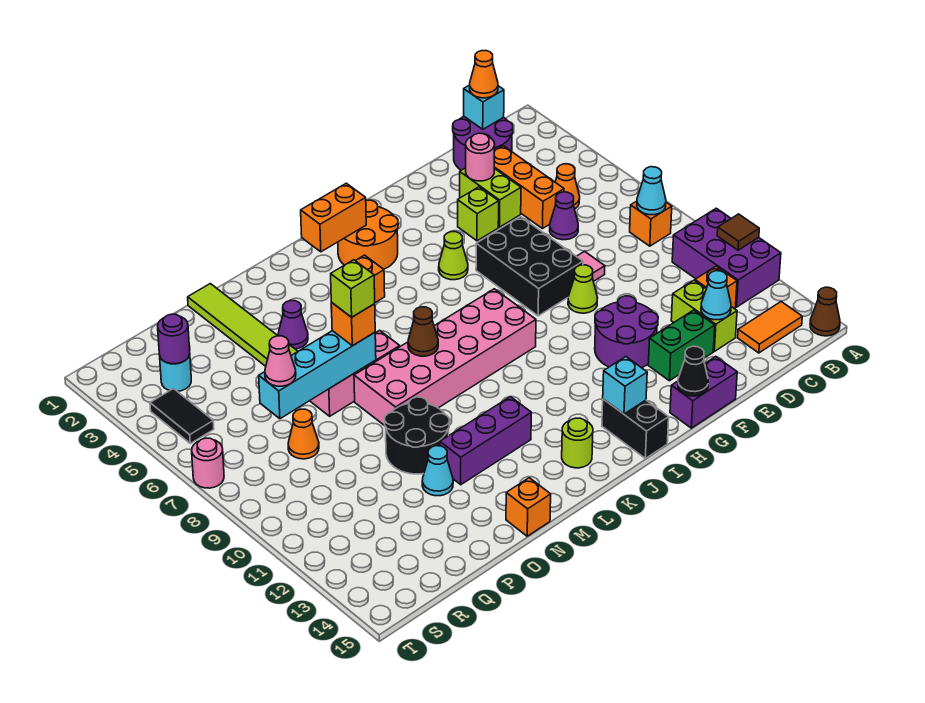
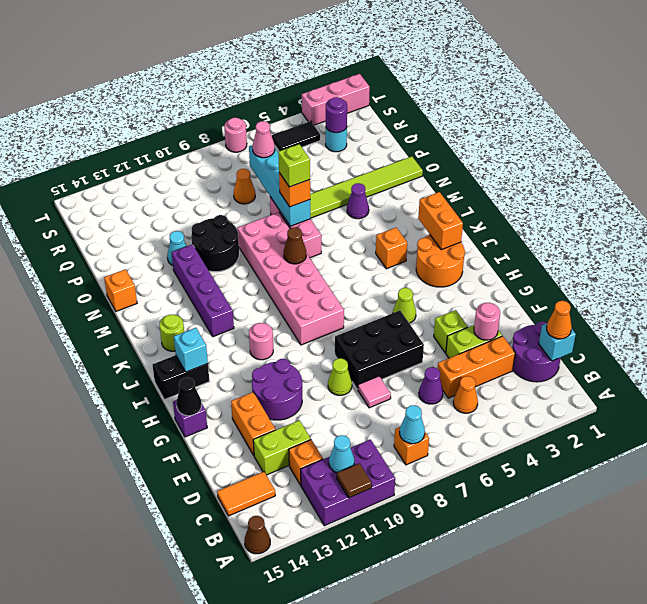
orange 1x2 tile [738,302,802,353] -> orange 1x2 tile turned to [217,472,275,516]
cyan 1x1 cone [701,271,731,320] -> cyan 1x1 cone moved to [329,435,354,473]
green 1x2 brick [648,310,715,381] -> orange 1x2 brick [231,392,276,455]
purple 1x2 brick [670,357,737,428] -> purple 1x1 brick [173,400,207,437]
none -> pink 1x1 round brick [249,323,273,360]
purple 1x3 brick [440,397,531,485] -> purple 1x4 brick [172,244,234,337]
none -> pink 1x3 brick [302,74,370,125]

